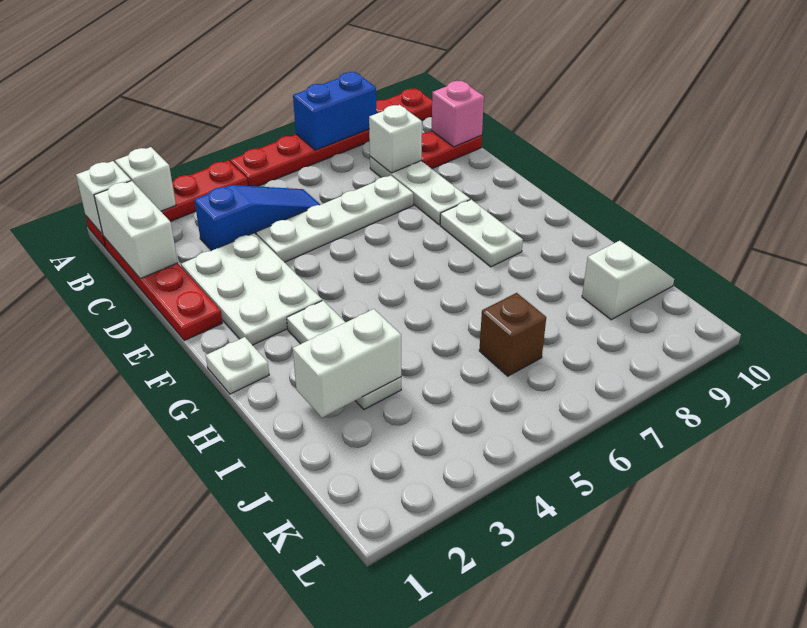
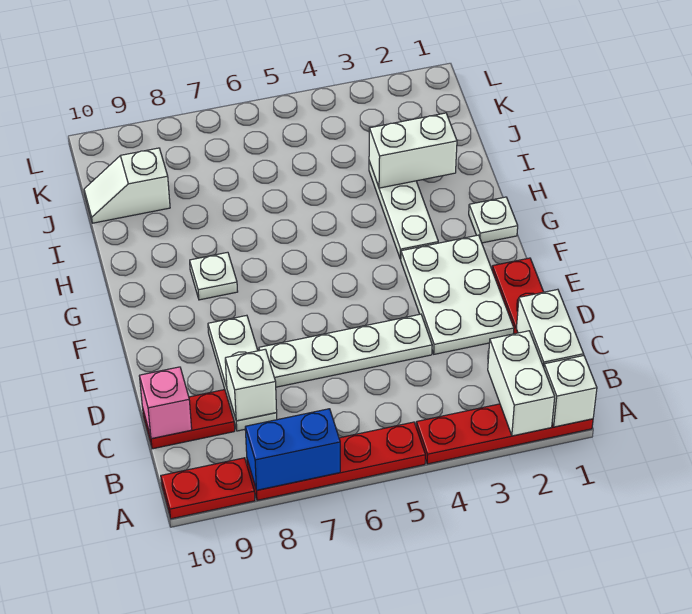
white 1x1 brick [115,147,176,211] -> white 1x2 brick [488,331,555,436]
blue 1x3 slope [194,185,320,251] -> none
white 1x2 plate [440,200,523,267] -> white 1x1 plate [190,252,238,300]
brown 1x1 brick [479,293,546,376] -> none

